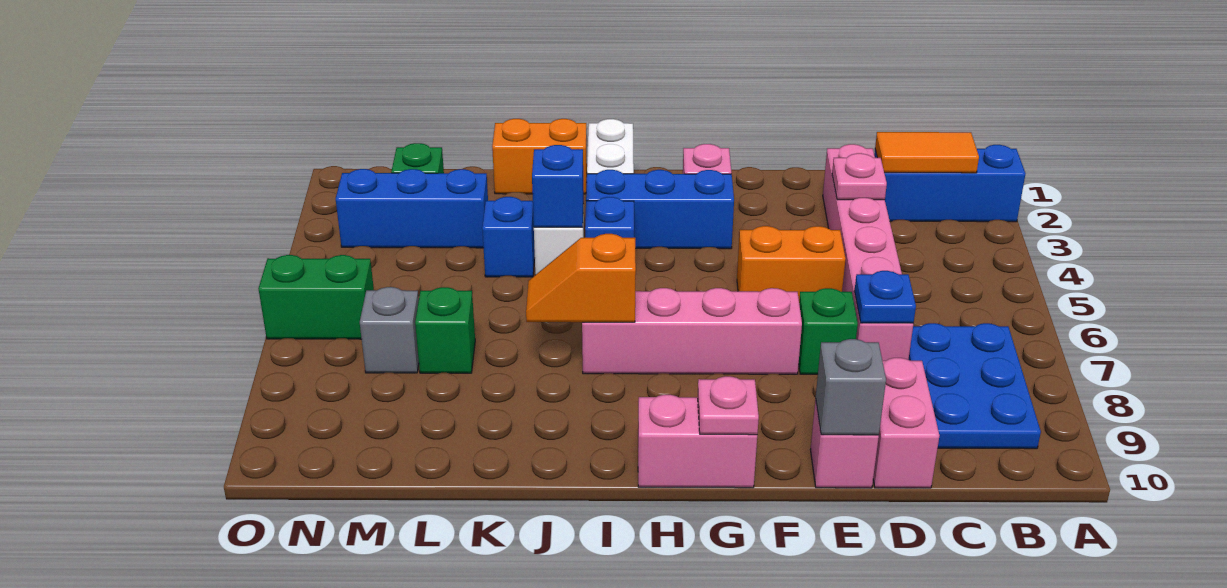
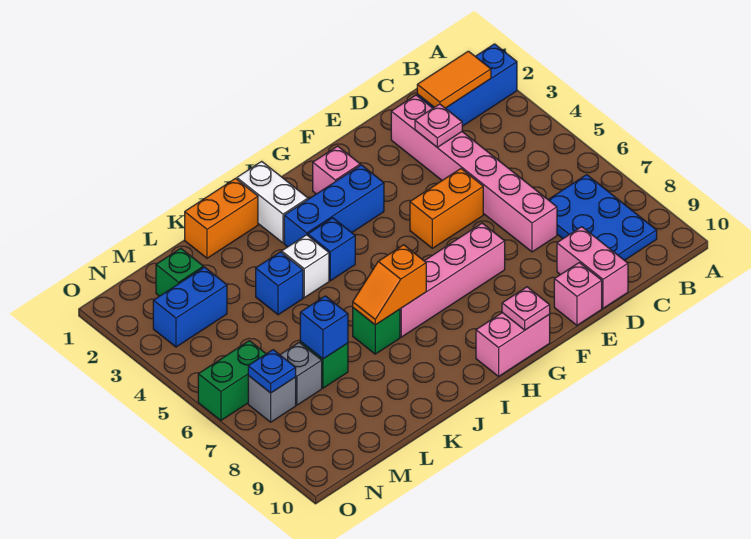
blue 1x1 plate [854,271,916,323] -> blue 1x1 plate moved to [248,350,296,393]
green 1x1 brick [799,288,858,374] -> green 1x1 brick moved to [353,308,400,354]
grey 1x1 brick [816,339,886,435] -> grey 1x1 brick moved to [248,376,296,422]
blue 1x1 brick [532,145,584,227] -> blue 1x1 brick moved to [300,296,348,359]
blue 1x3 brick [336,169,488,248] -> blue 1x2 brick [153,267,227,347]

